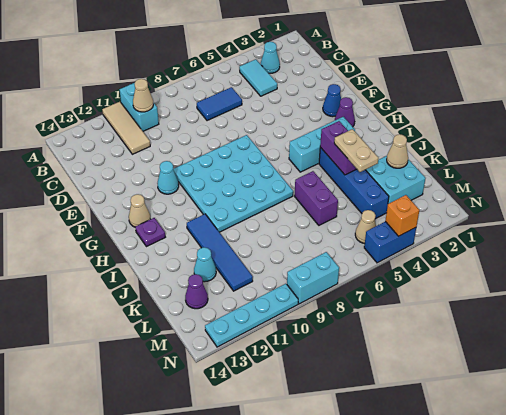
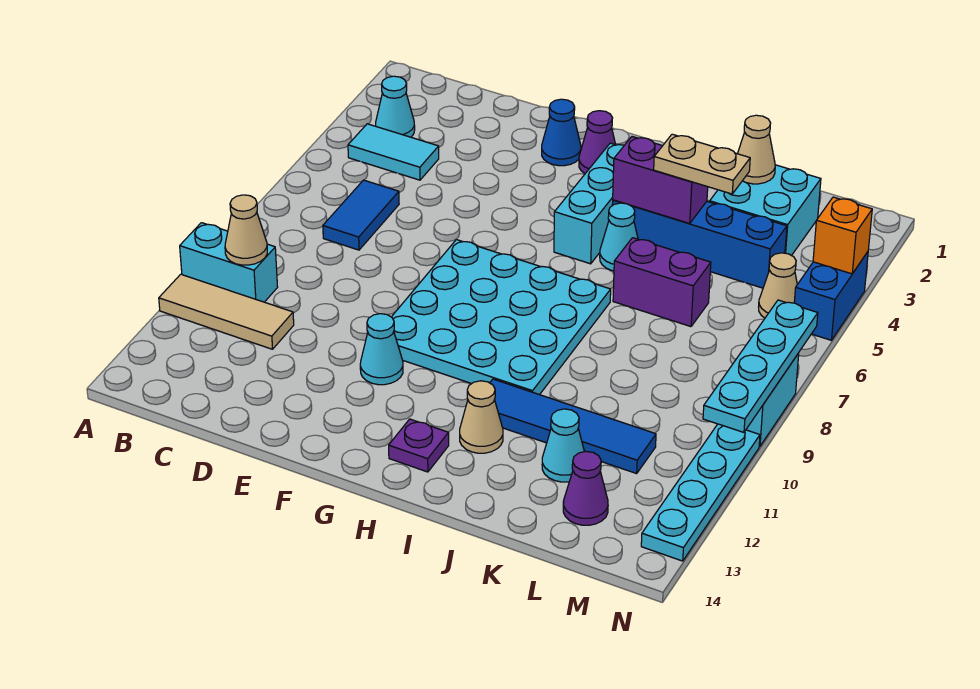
tan 1x1 cone [129,194,150,227] -> tan 1x1 cone moved to [460,381,503,453]
none -> cyan 1x1 cone [600,203,638,271]
none -> cyan 1x4 plate [703,300,818,432]

